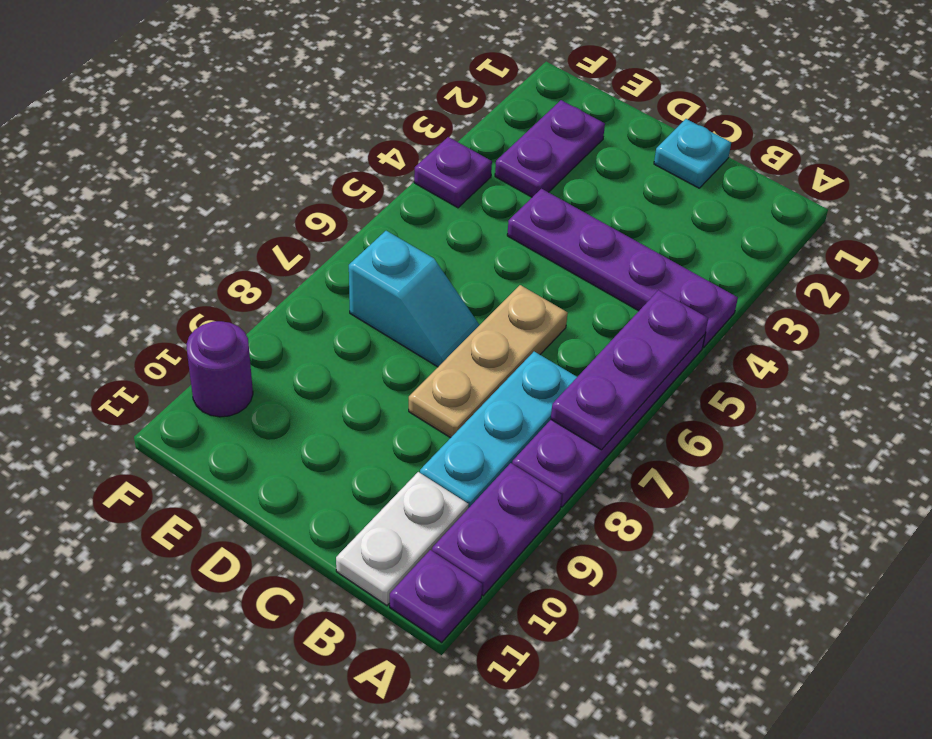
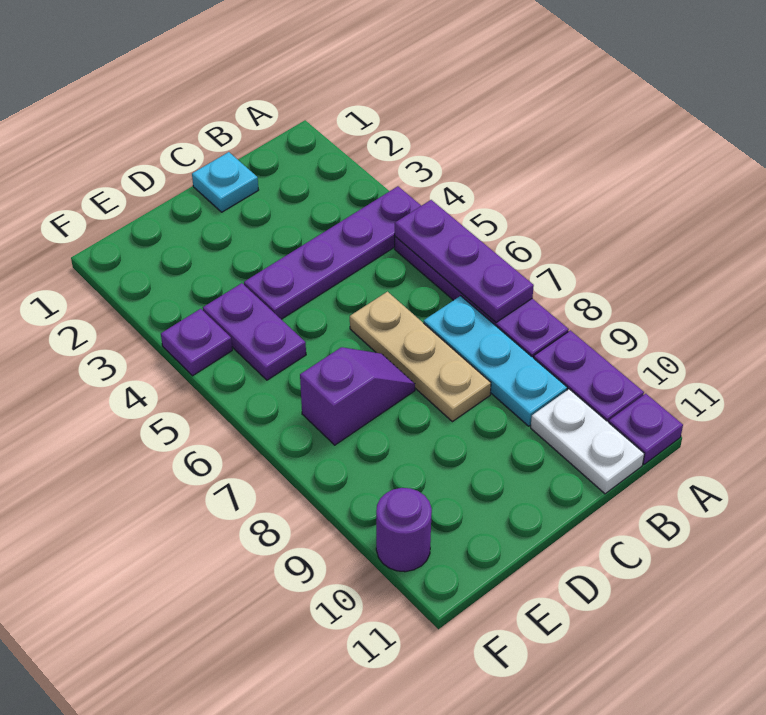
cyan 1x2 slope [349,231,479,367] -> purple 1x2 slope [300,347,415,445]
purple 1x2 plate [495,100,605,197] -> purple 1x2 plate moved to [203,283,306,380]

